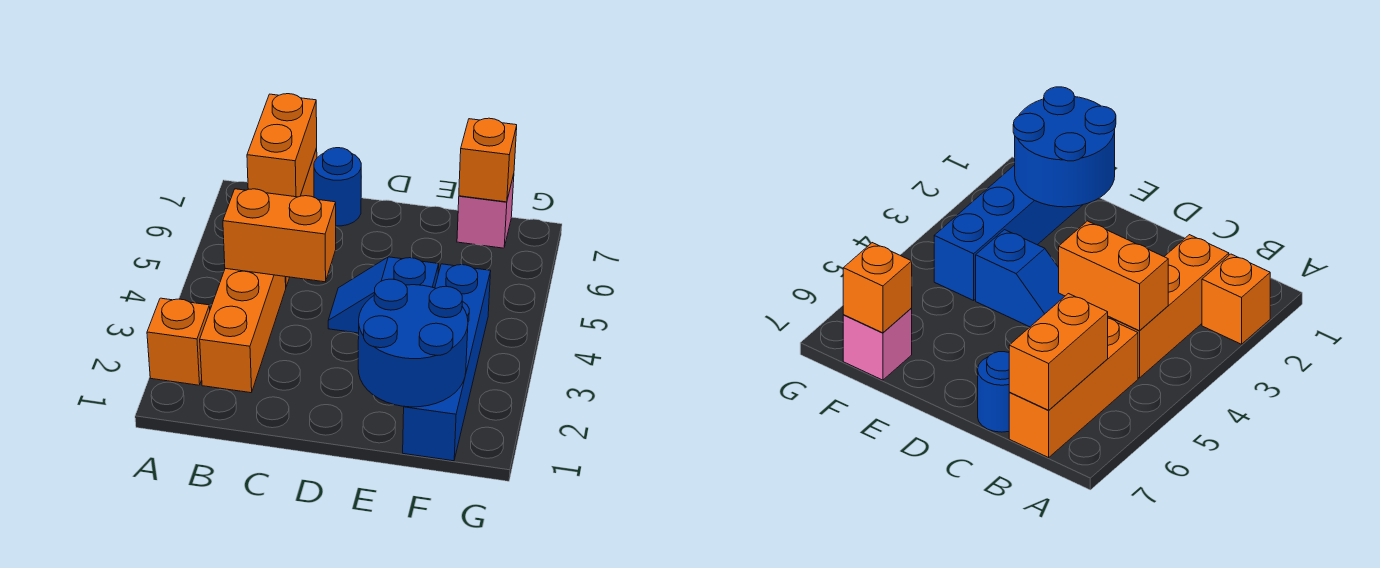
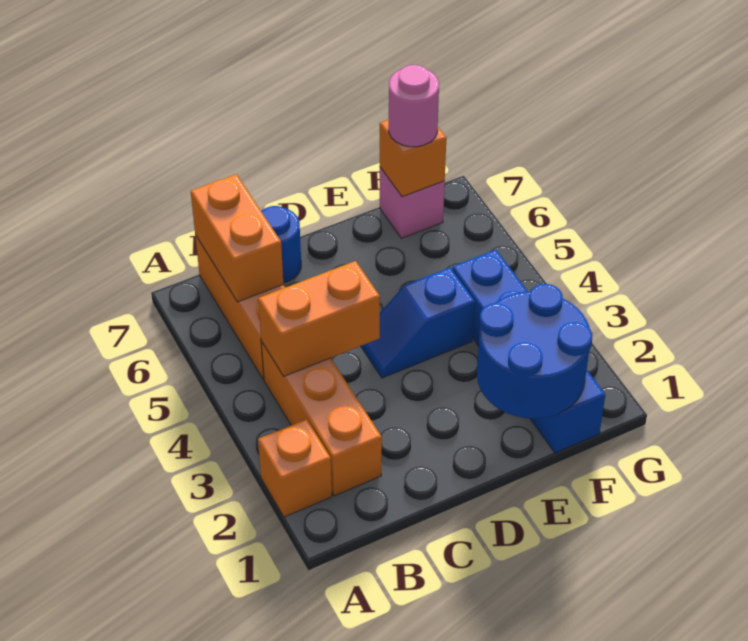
none -> pink 1x1 round brick [389,65,439,147]

